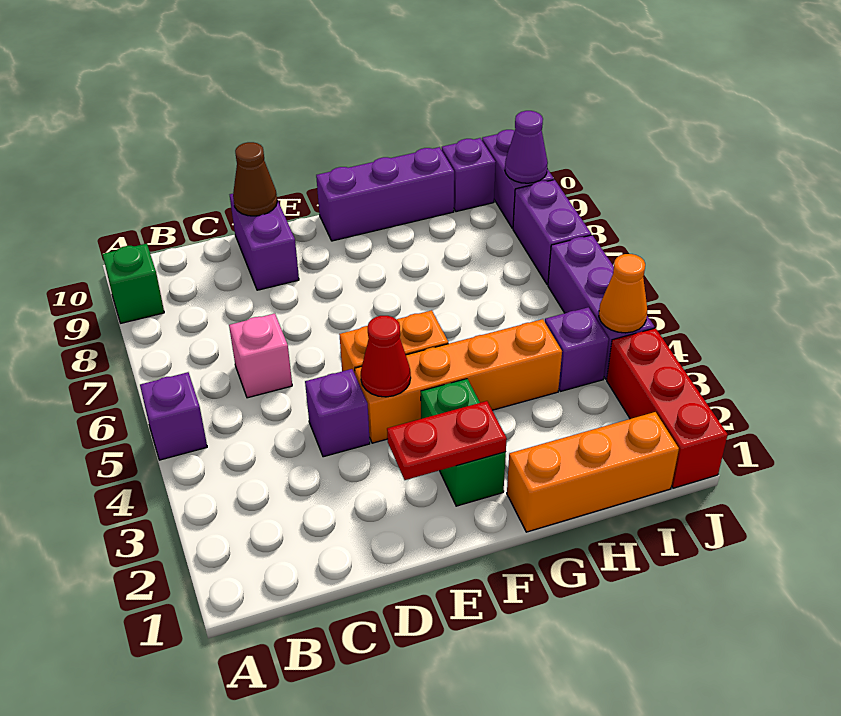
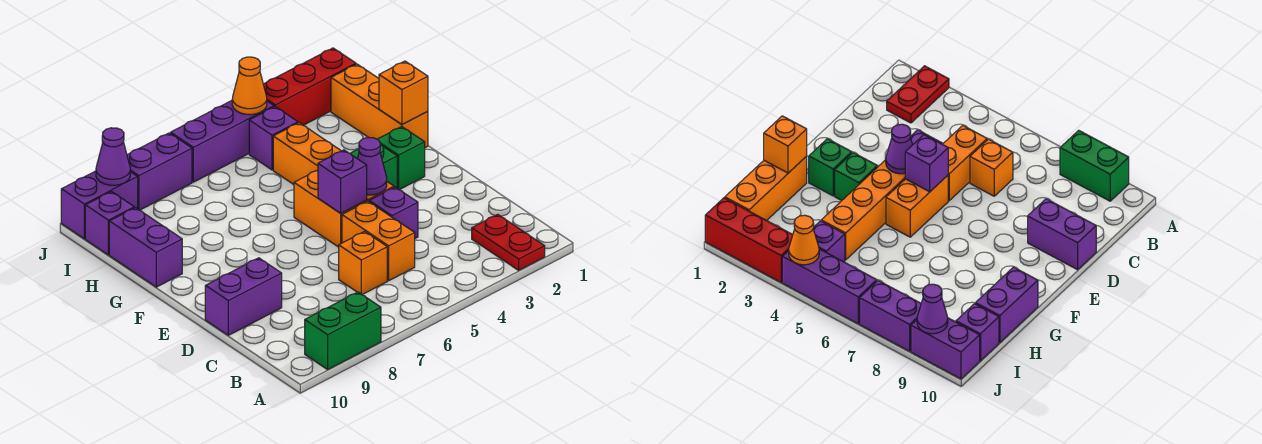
purple 1x1 brick [140,372,207,460] -> purple 1x1 brick moved to [318,150,367,213]
green 1x1 brick [103,244,164,323] -> green 1x2 brick [305,292,381,369]
none -> orange 1x2 brick [342,201,415,280]
pink 1x1 brick [229,314,292,398] -> orange 1x1 brick [339,232,387,294]
brown 1x1 cone [233,142,277,216] -> none
red 1x2 plate [387,401,507,480] -> red 1x2 plate moved to [472,214,545,270]
red 1x1 cone [361,316,411,397] -> purple 1x1 cone [357,138,387,195]
purple 1x3 brick [316,147,454,241] -> purple 1x2 brick [109,208,182,287]
none -> orange 1x1 brick [379,61,428,124]

